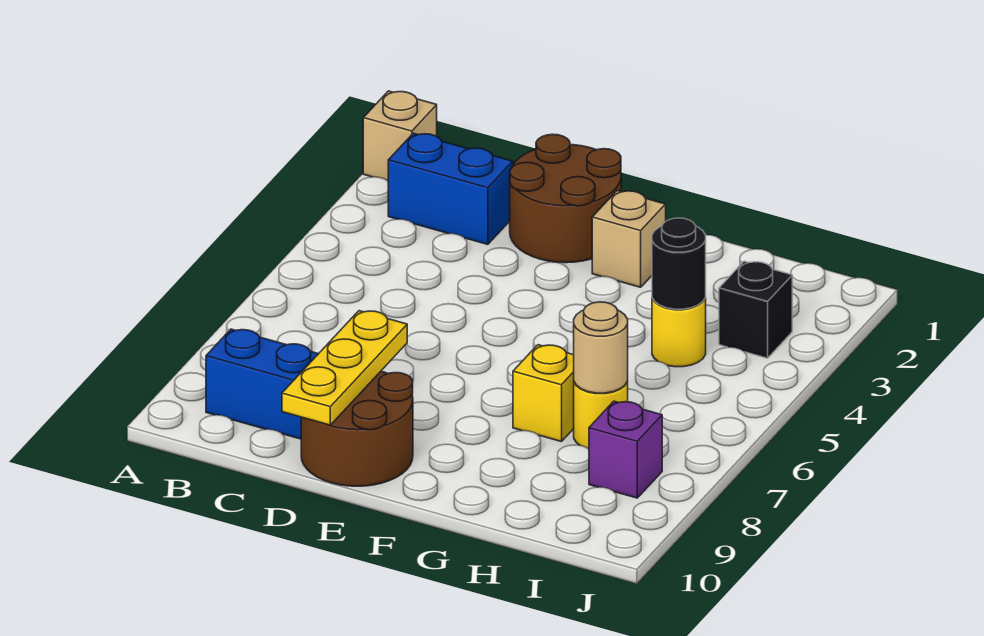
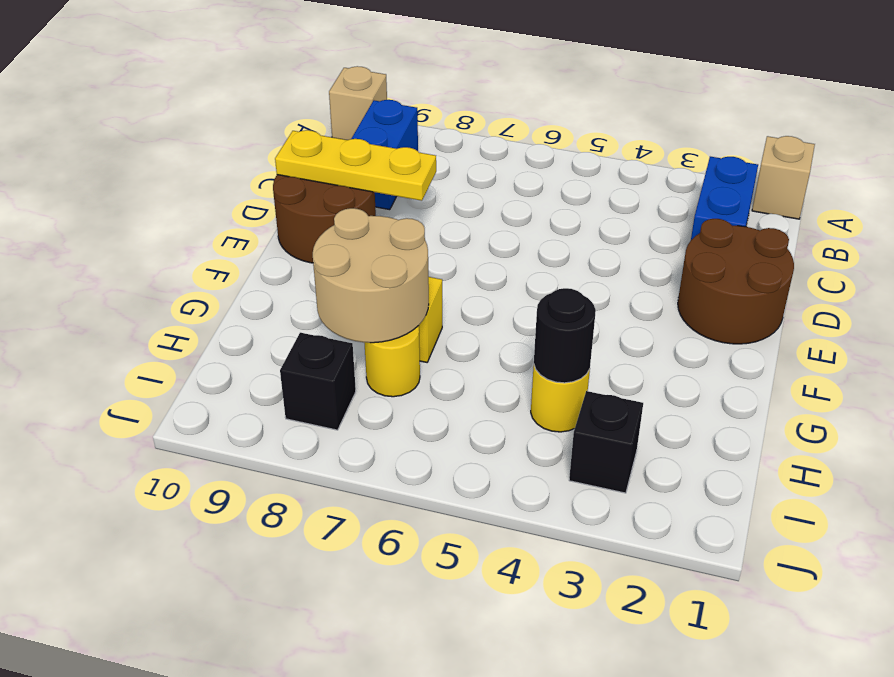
tan 1x1 brick [592,191,666,287] -> tan 1x1 brick moved to [329,66,387,140]
tan 1x1 round brick [574,302,628,393] -> tan 2x2 round brick [313,208,429,343]
purple 1x1 brick [589,401,662,498] -> black 1x1 brick [280,333,356,430]

